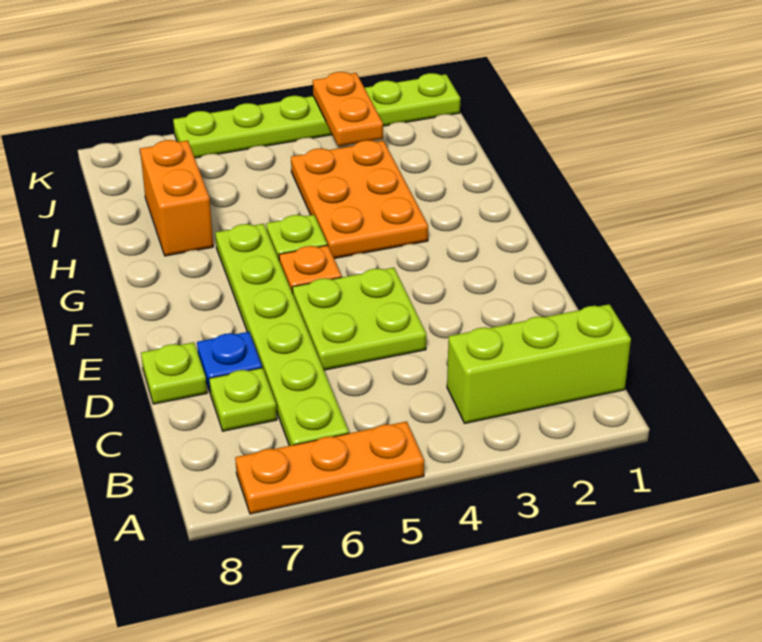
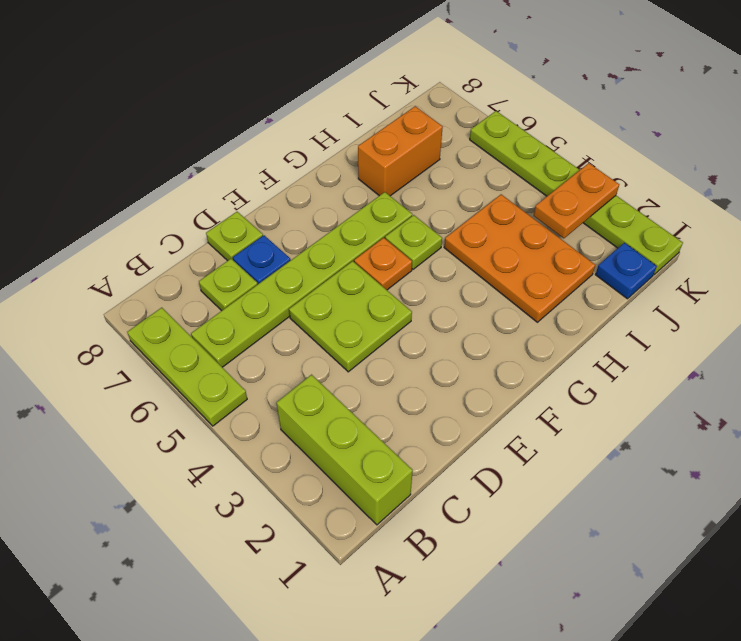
orange 1x3 plate [235,421,424,514] -> lime 1x3 plate [127,308,247,426]
orange 2x3 plate [291,140,428,259] -> orange 2x3 plate turned to [444,194,595,322]
none -> blue 1x1 plate [595,243,657,299]

